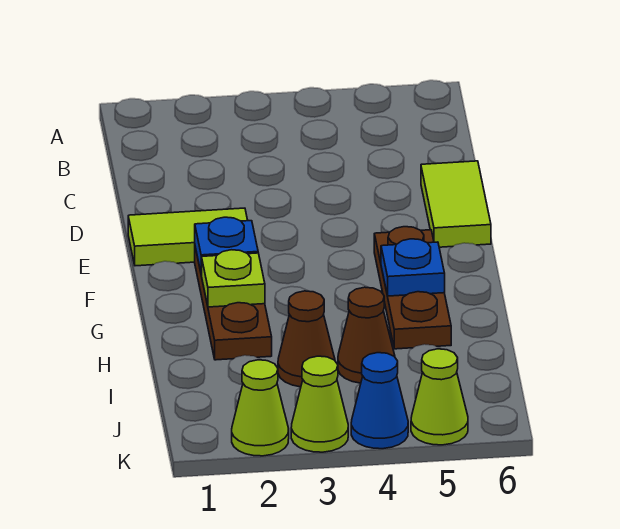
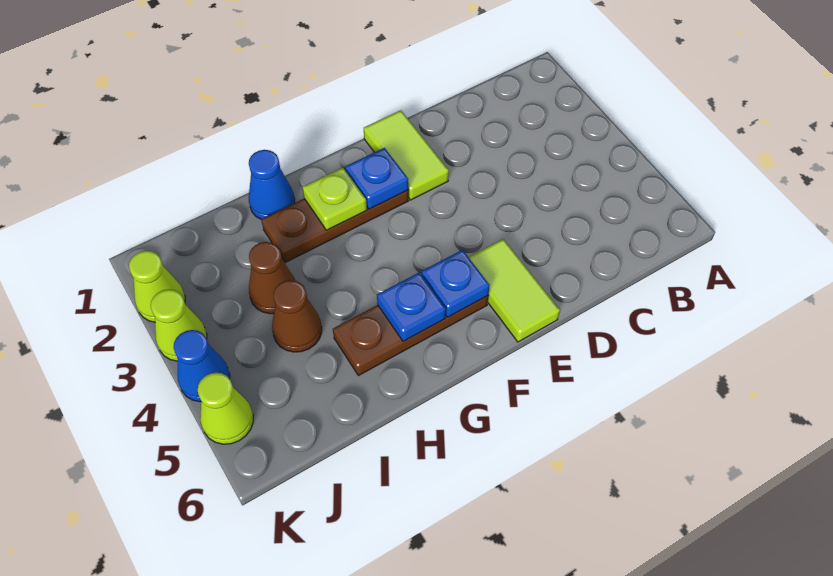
lime 1x2 tile [421,161,491,247] -> lime 1x2 tile turned to [469,239,560,342]
none -> blue 1x1 plate [421,250,490,317]
none -> blue 1x1 cone [249,150,295,219]

